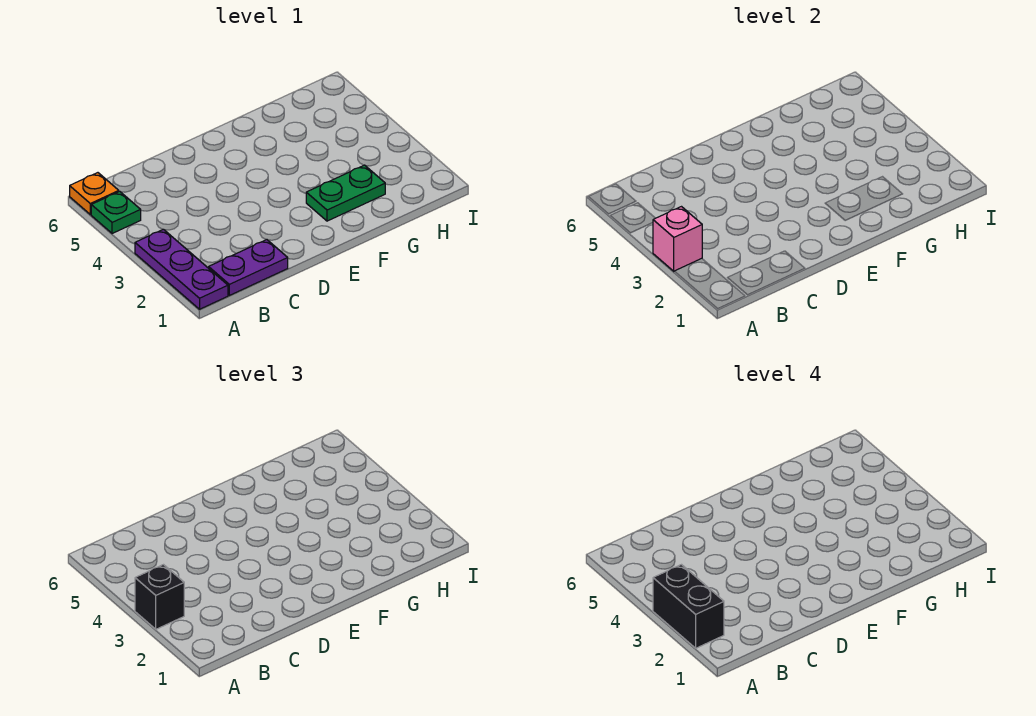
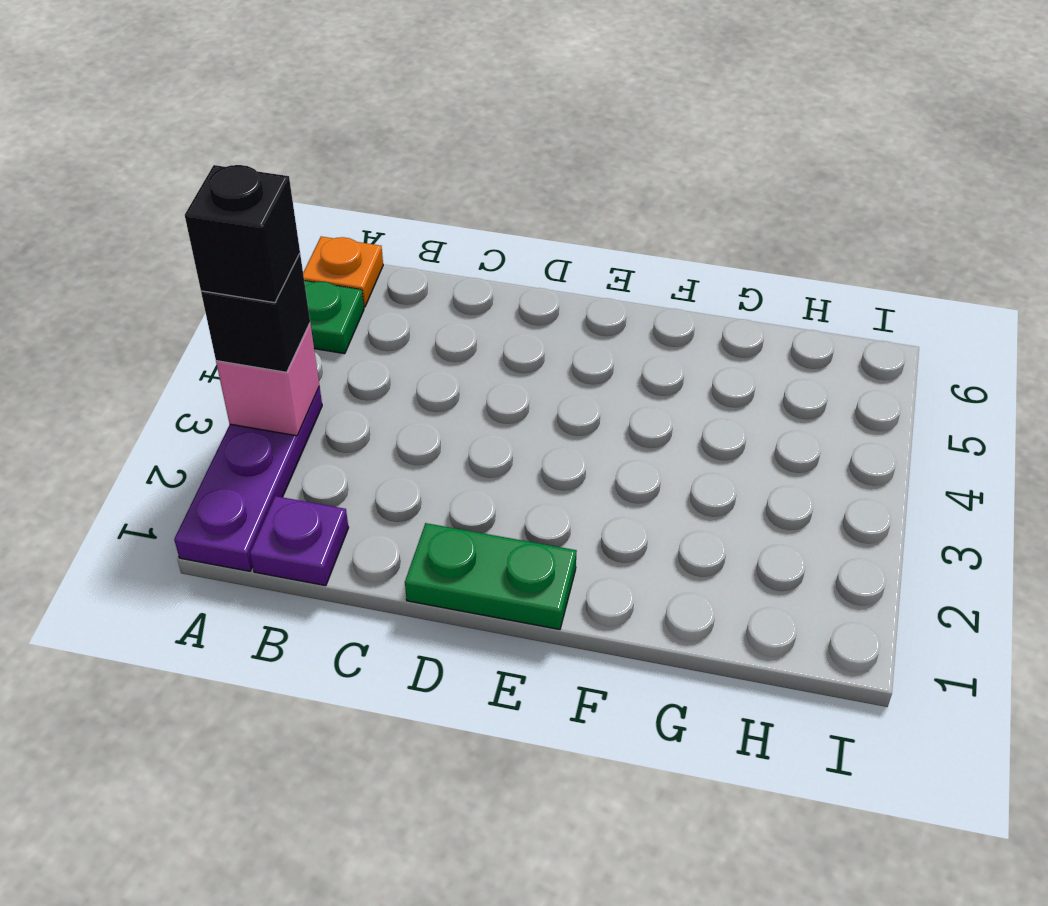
black 1x2 brick [653,565,724,648] -> black 1x1 brick [185,165,300,303]
purple 1x2 plate [209,240,288,295] -> purple 1x1 plate [250,496,349,586]
green 1x2 plate [306,165,385,221] -> green 1x2 plate moved to [405,523,577,630]

